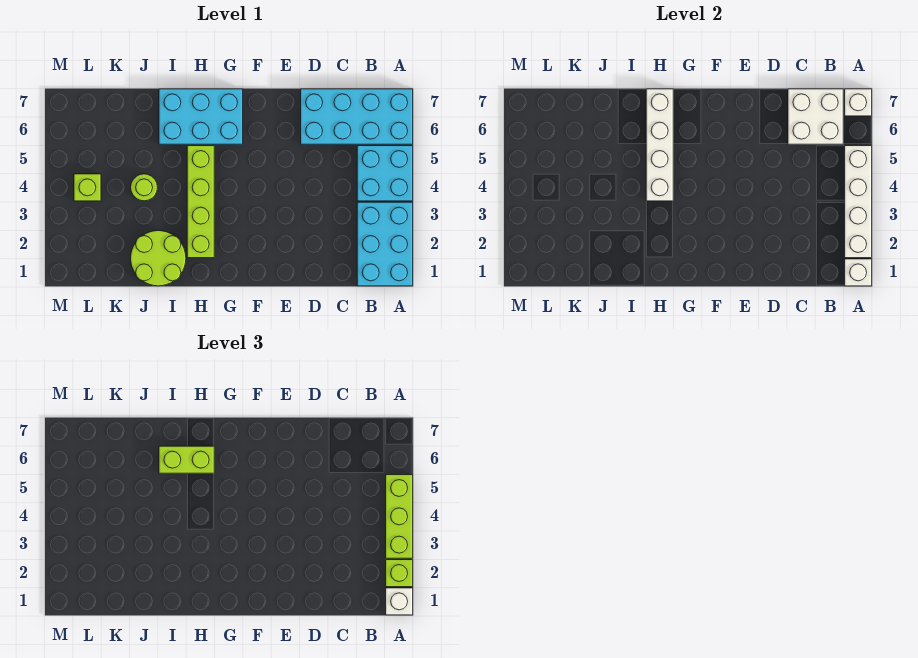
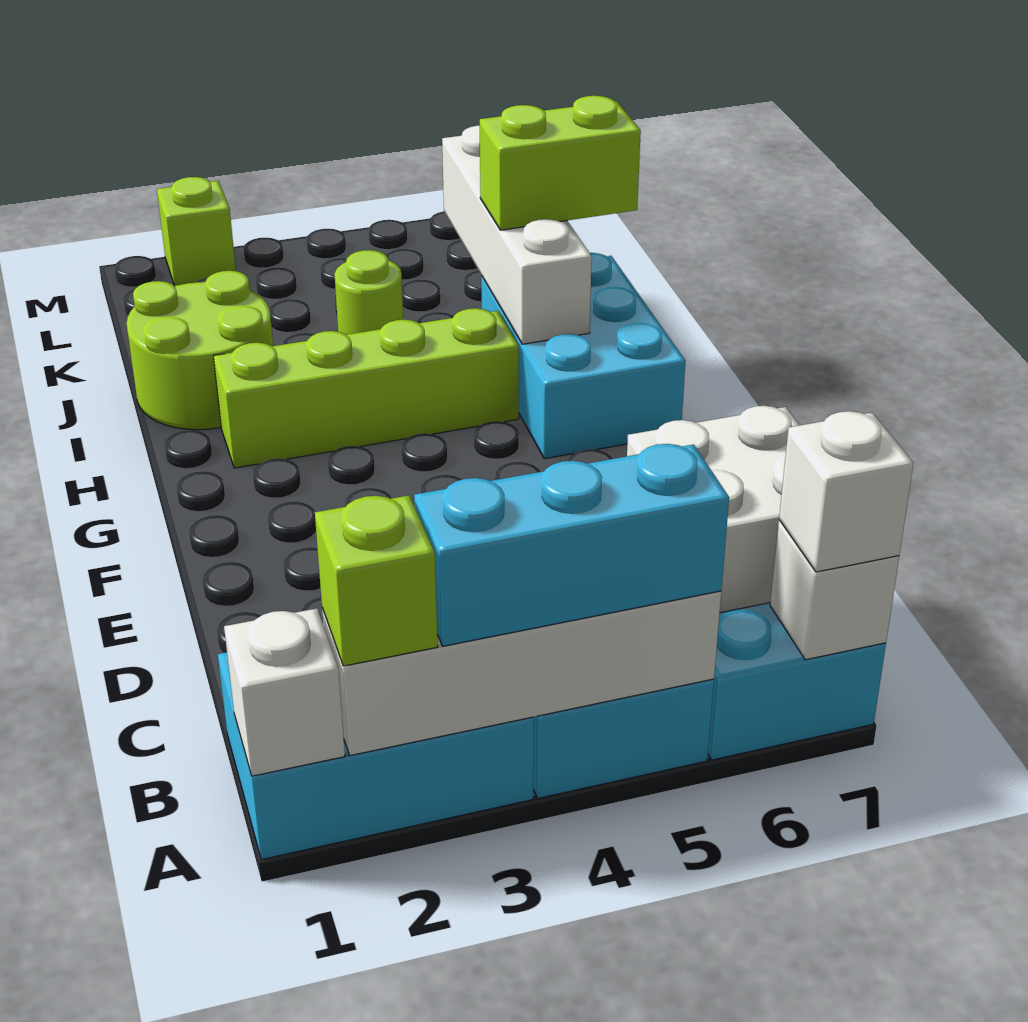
white 1x1 brick [386,588,413,615] -> white 1x1 brick moved to [779,411,914,572]
lime 1x3 brick [386,475,413,558] -> cyan 1x3 brick [414,444,729,646]
white 1x4 brick [646,89,673,201] -> white 1x4 brick turned to [442,126,592,344]
lime 1x2 brick [159,446,214,473] -> lime 1x2 brick turned to [480,96,641,230]
lime 1x1 brick [74,174,101,201] -> lime 1x1 brick moved to [157,177,236,286]

